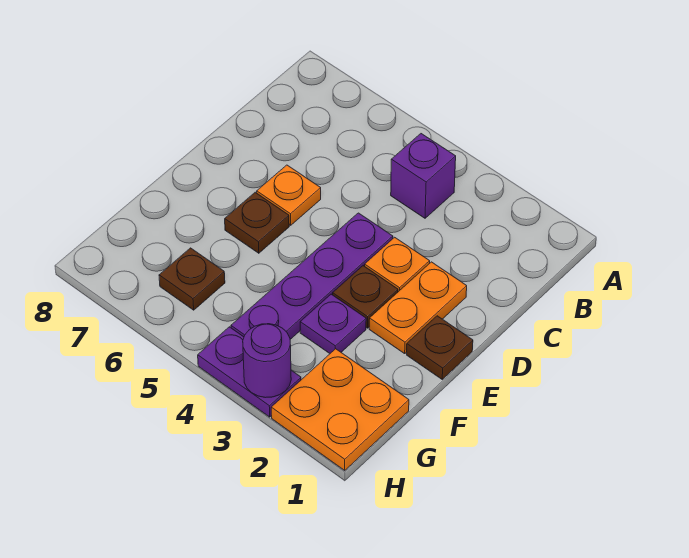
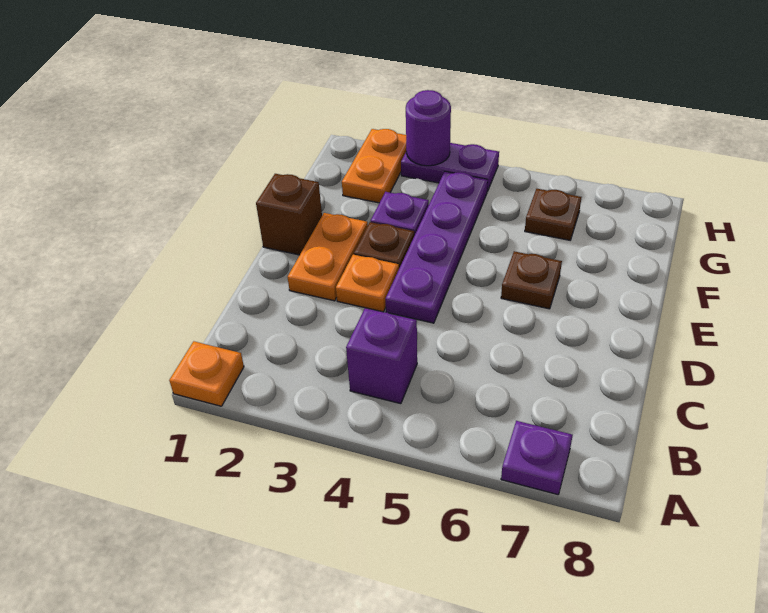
none -> purple 1x1 plate [501,421,573,495]
orange 1x1 plate [257,165,321,225] -> orange 1x1 plate moved to [169,341,244,406]
brown 1x1 plate [407,316,473,379] -> brown 1x1 brick [256,174,322,255]
orange 2x2 plate [271,349,409,470] -> orange 1x2 plate [342,129,406,203]

